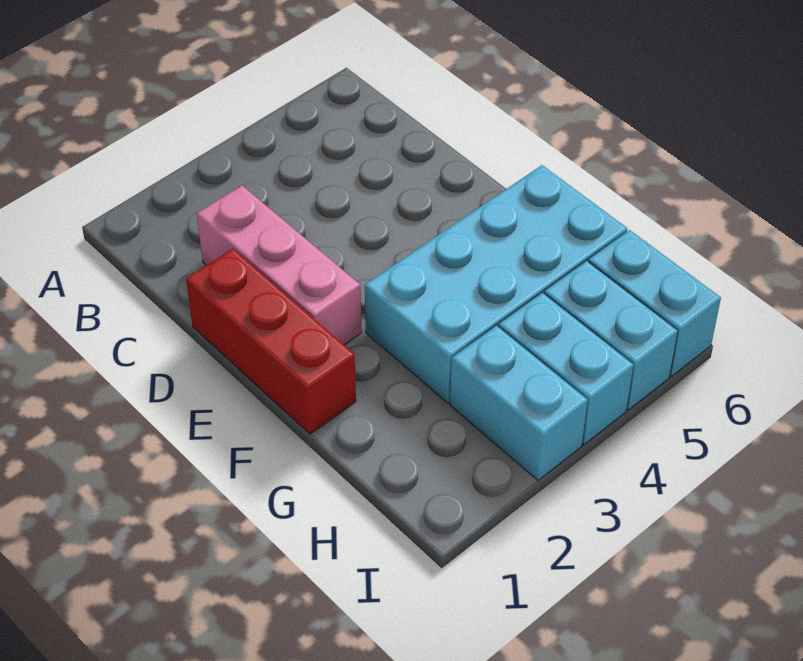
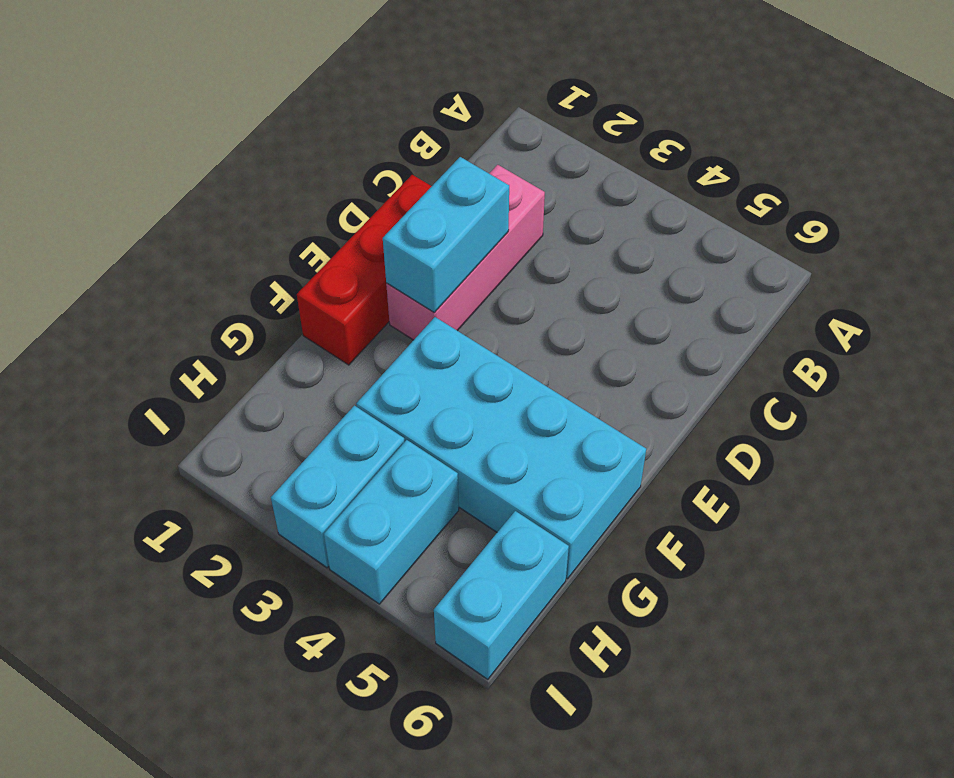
cyan 1x2 brick [544,261,678,410] -> cyan 1x2 brick moved to [383,157,509,313]

